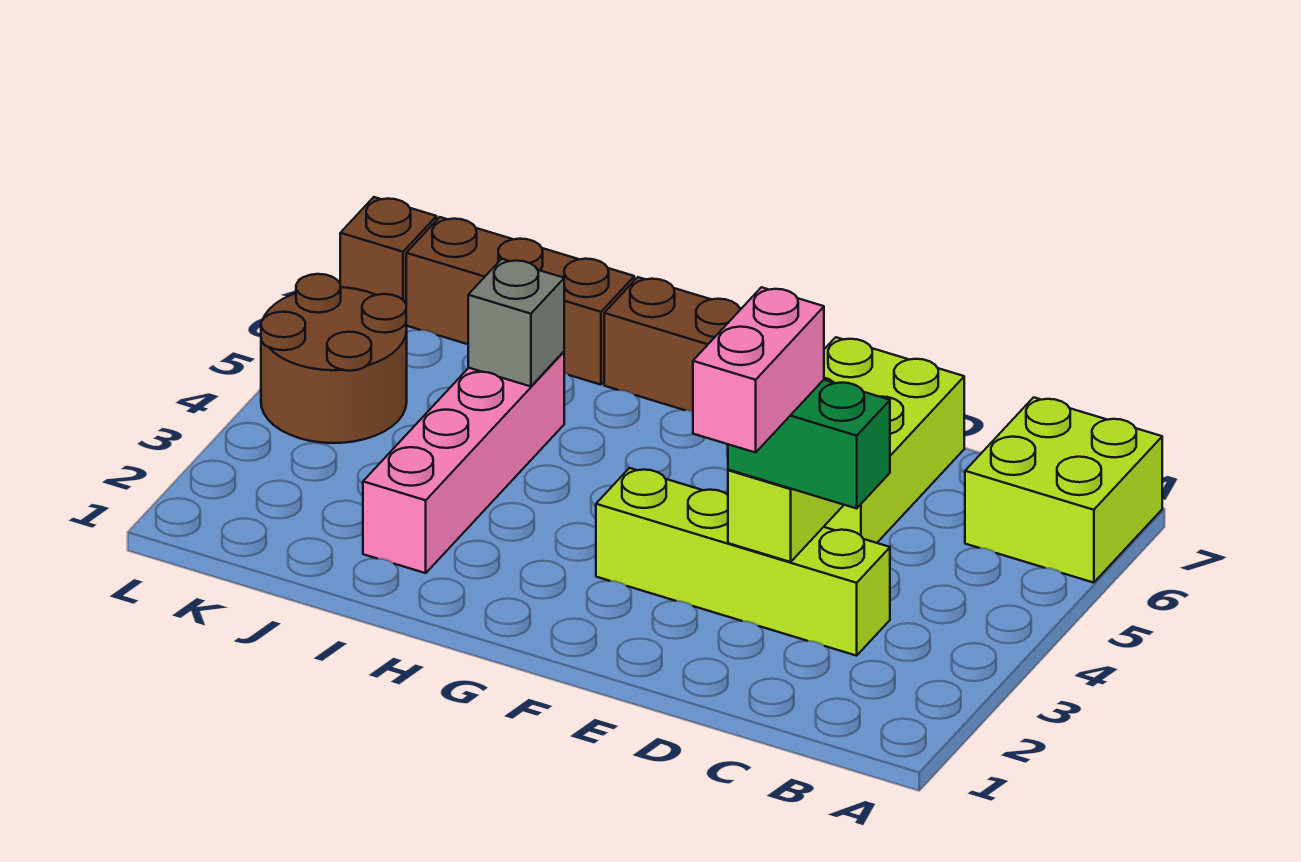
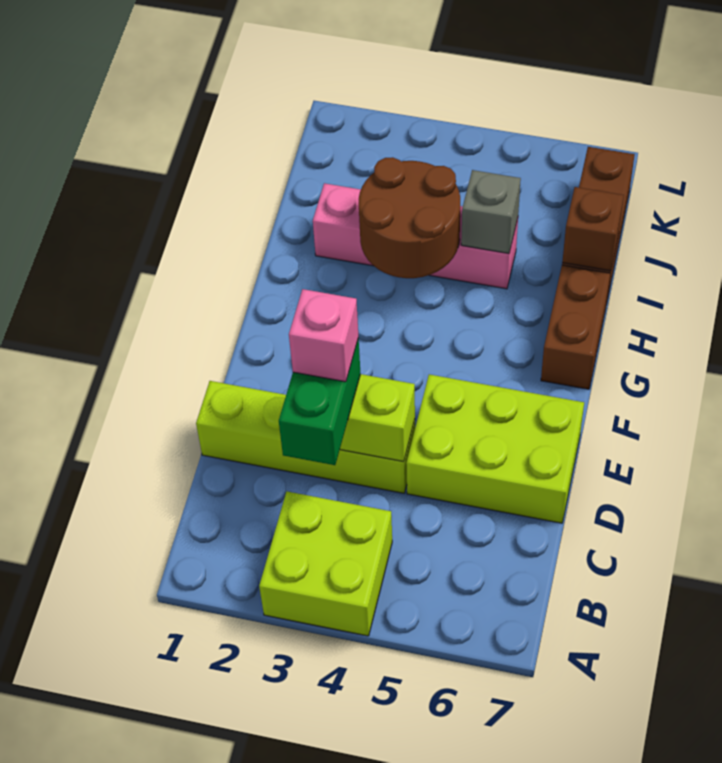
lime 2x2 brick [965,397,1162,583] -> lime 2x2 brick moved to [259,491,392,636]
lime 1x4 brick [596,468,890,656] -> lime 1x4 brick turned to [196,381,415,493]
pink 1x2 brick [693,287,824,453] -> pink 1x1 brick [289,289,359,382]
brown 2x2 round brick [261,274,407,443] -> brown 2x2 round brick moved to [359,157,460,278]
brown 1x1 brick [340,197,437,303] -> brown 1x1 brick moved to [562,187,624,271]

